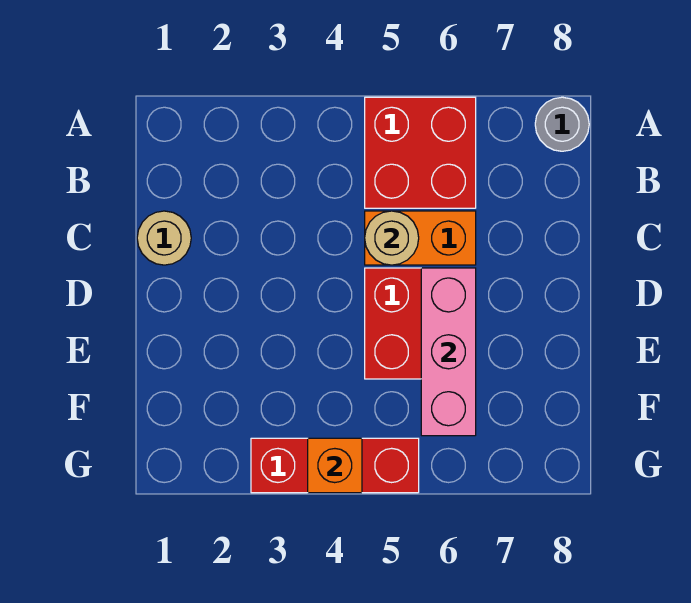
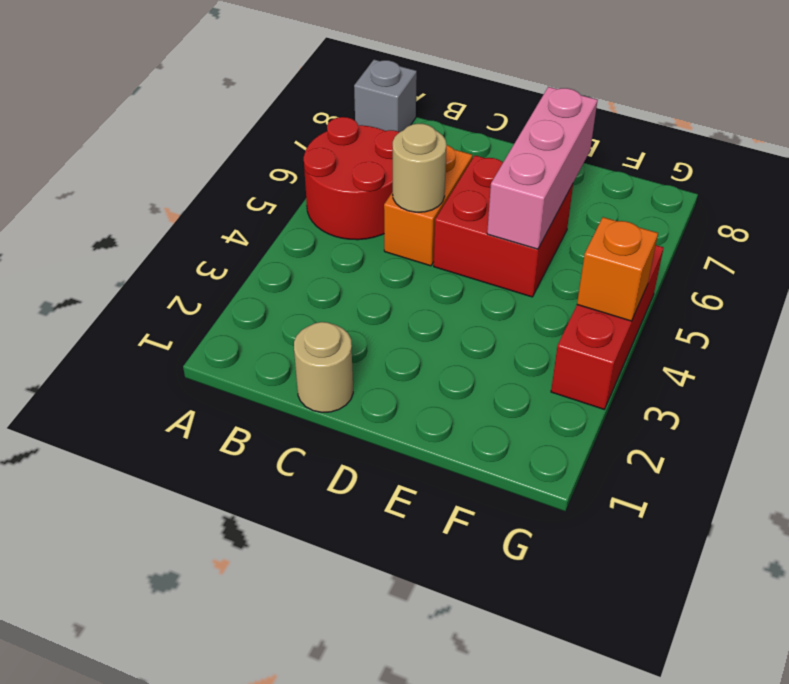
red 2x2 brick [365,97,476,208] -> red 2x2 round brick [304,117,399,240]
grey 1x1 round brick [535,97,589,151] -> grey 1x1 brick [354,60,417,132]
pink 1x3 brick [421,268,476,436] -> pink 1x3 brick turned to [487,87,598,249]

